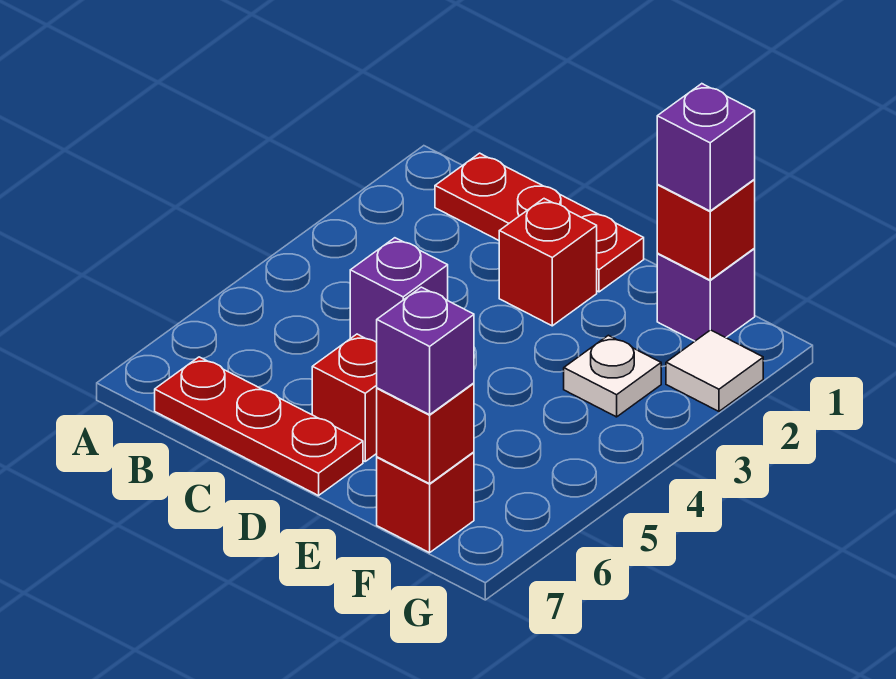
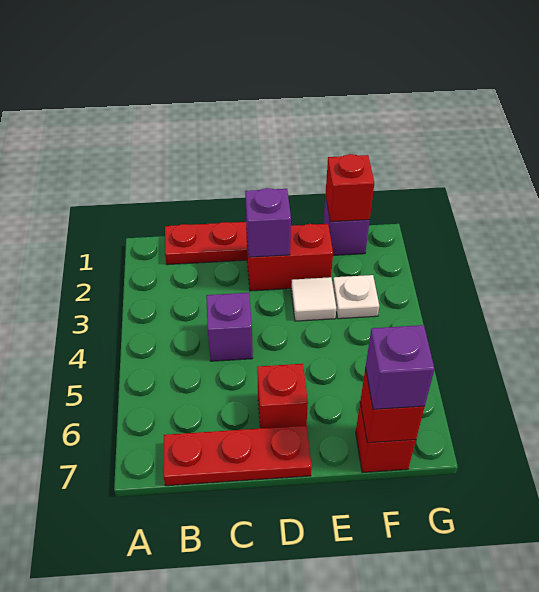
red 1x1 brick [499,199,597,326] -> red 1x2 brick [246,224,333,291]
purple 1x1 brick [657,84,755,211] -> purple 1x1 brick moved to [245,188,291,257]
white 1x1 tile [666,330,763,411] -> white 1x1 tile moved to [291,277,336,321]

